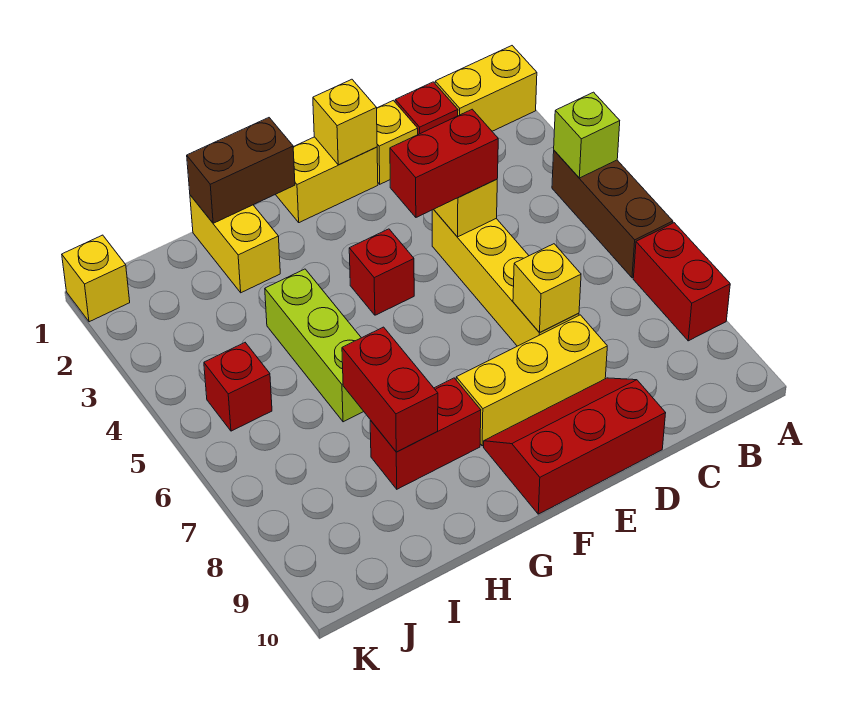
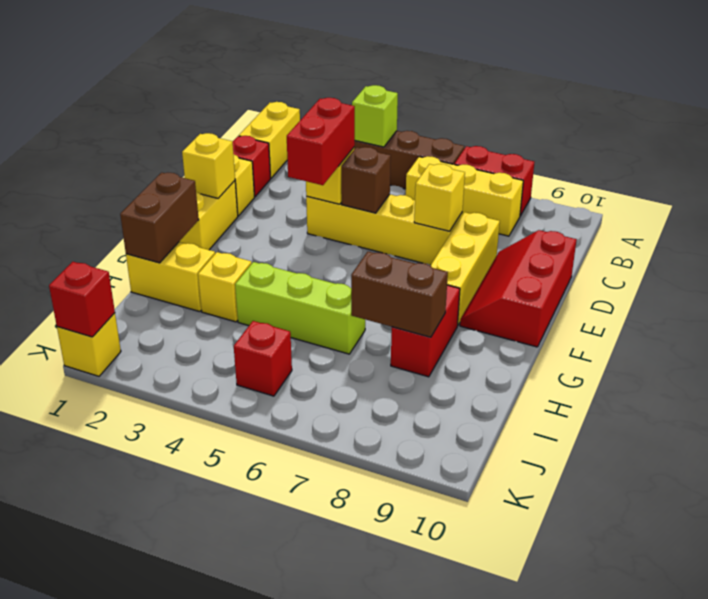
none -> yellow 1x3 brick [406,156,523,236]
none -> brown 1x1 brick [341,147,391,213]
red 1x1 brick [349,229,414,315] -> red 1x1 brick moved to [49,262,115,337]
none -> yellow 1x1 brick [198,252,252,322]
red 1x2 brick [342,327,438,452] -> brown 1x2 brick [351,252,448,337]

